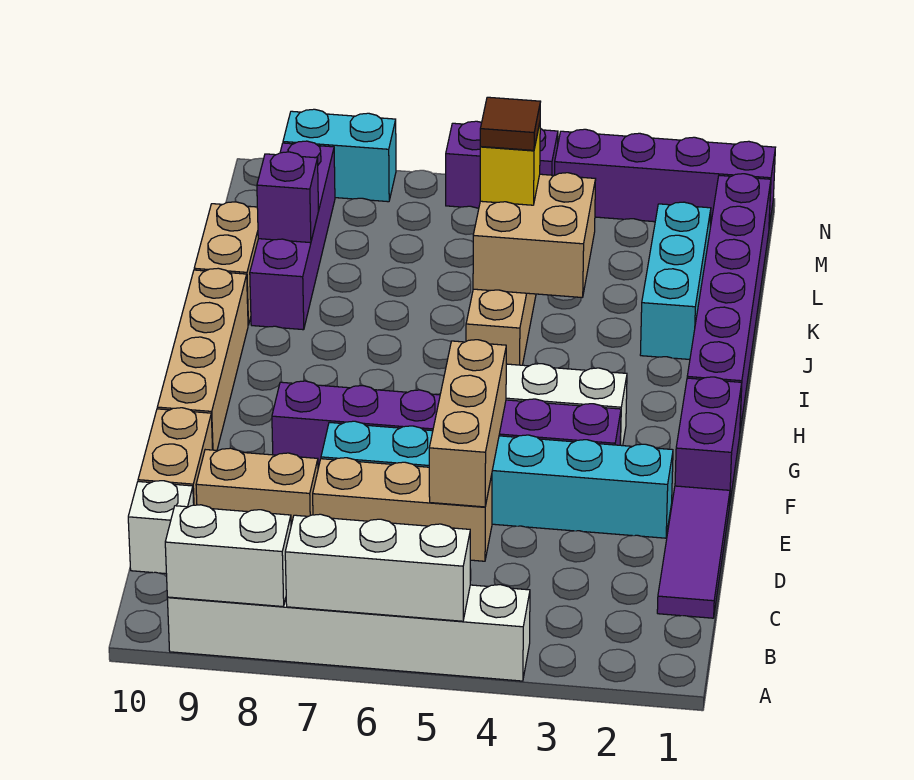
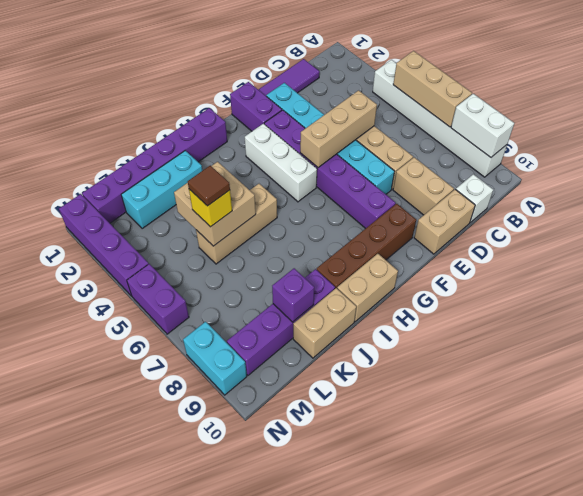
white 1x3 brick [285,514,470,621] -> tan 1x3 brick [393,51,472,127]
purple 1x2 brick [675,377,742,506] -> purple 1x2 brick turned to [230,82,282,131]
none -> brown 1x4 brick [317,204,416,289]
tan 1x4 brick [157,268,248,450] -> tan 1x2 brick [337,254,398,322]

